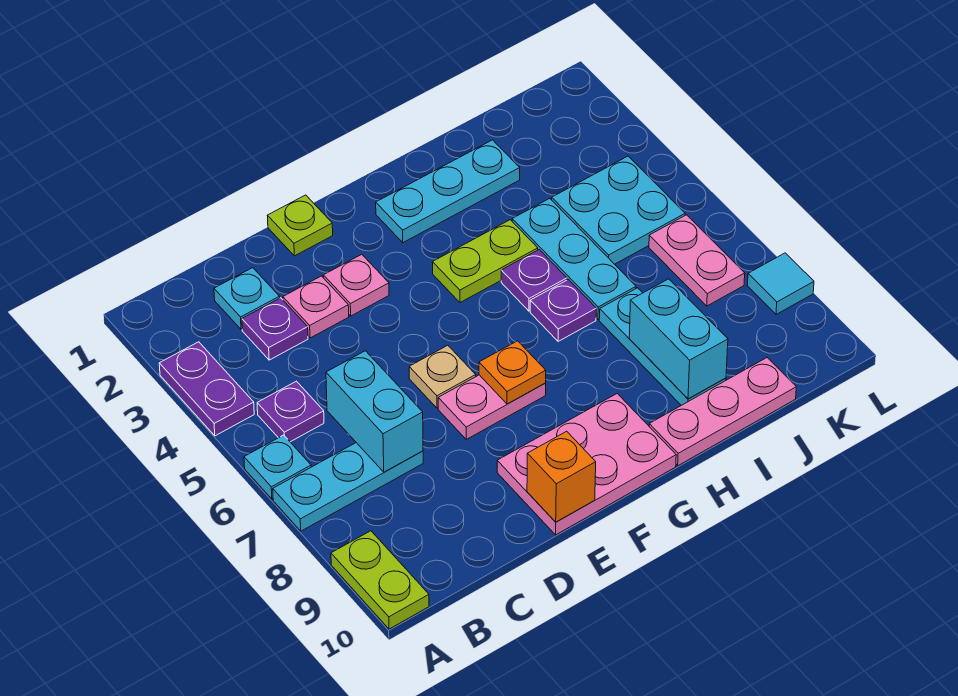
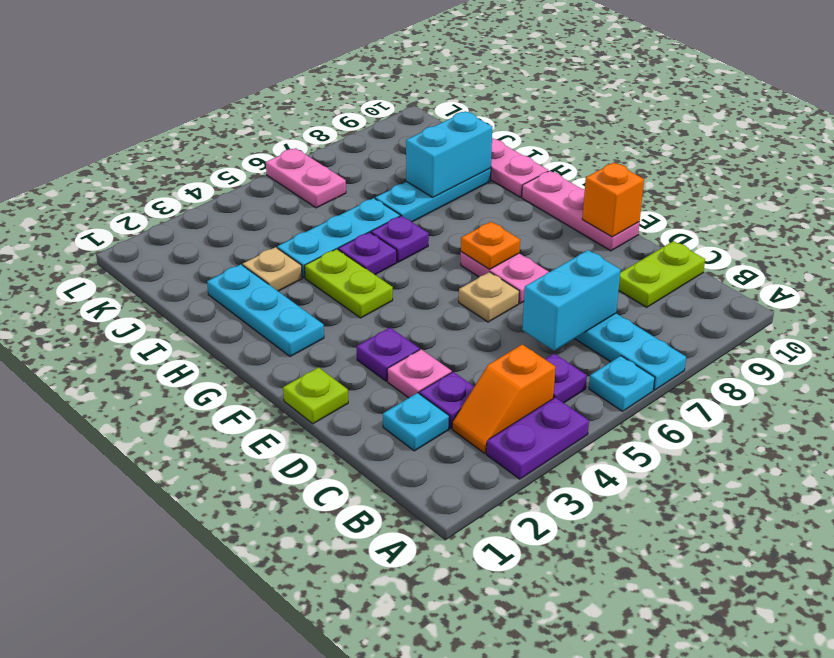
lime 1x2 plate [331,531,429,629] -> lime 1x2 plate moved to [619,241,705,307]
none -> orange 1x2 slope [452,344,555,453]
pink 1x1 plate [323,254,389,316] -> purple 1x1 plate [357,328,420,381]
pink 2x3 plate [497,394,676,535] -> pink 1x3 plate [522,171,640,251]
none -> tan 1x1 plate [243,247,302,291]
cyan 2x2 plate [552,156,685,264] -> none
pink 1x2 plate [649,215,745,306] -> pink 1x2 plate turned to [266,148,346,208]
cyan 1x1 tile [747,253,814,314] -> none

